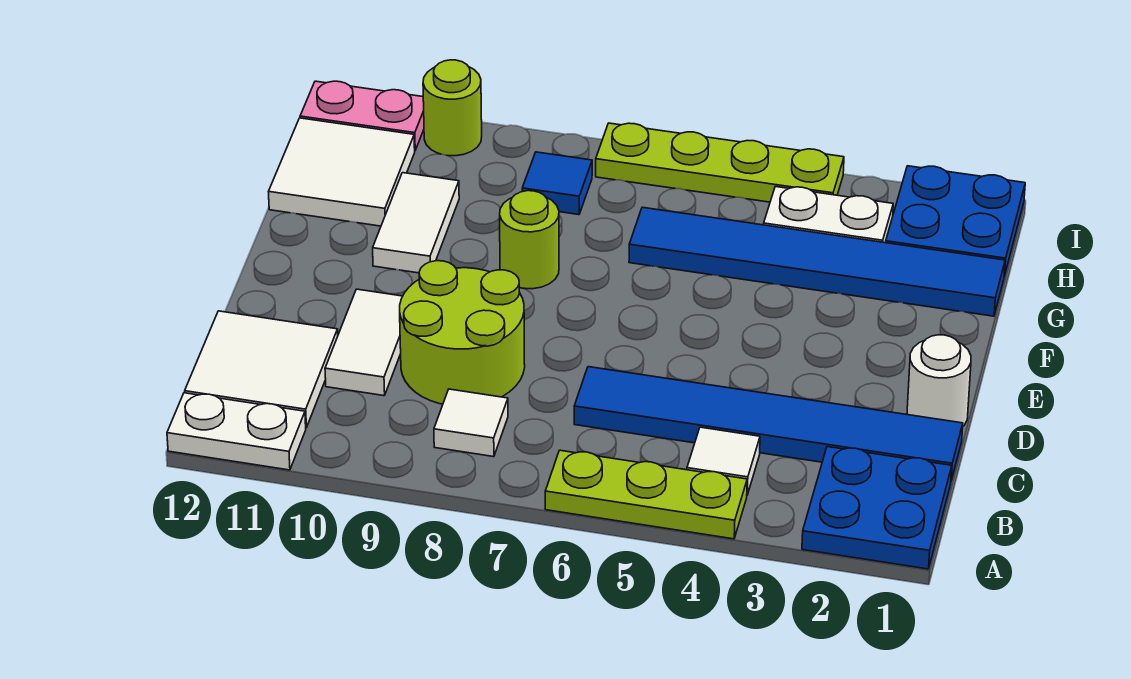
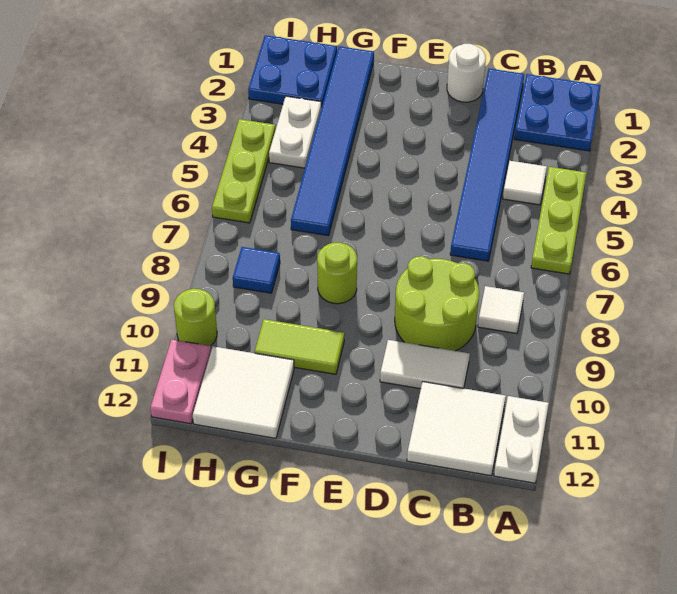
white 1x2 tile [373,173,459,273] -> lime 1x2 tile [255,319,344,374]
lime 1x4 plate [596,123,844,202] -> lime 1x3 plate [212,119,275,223]

